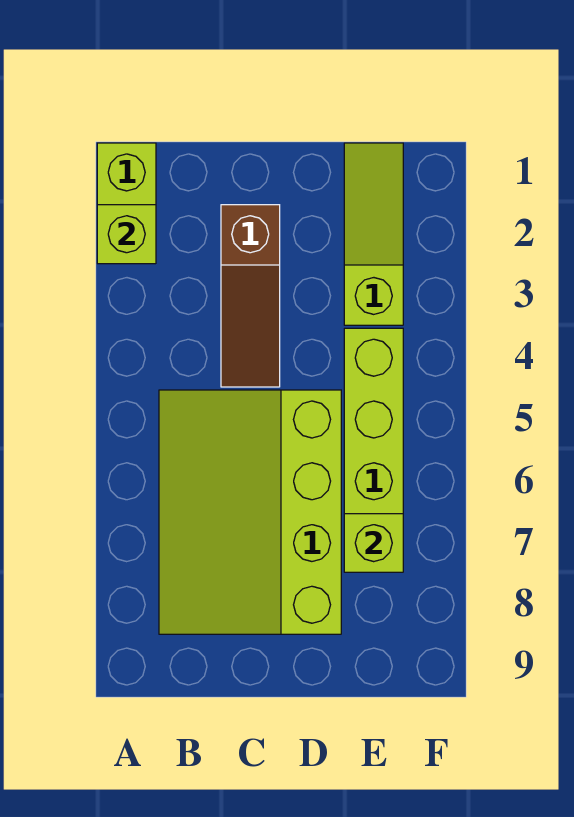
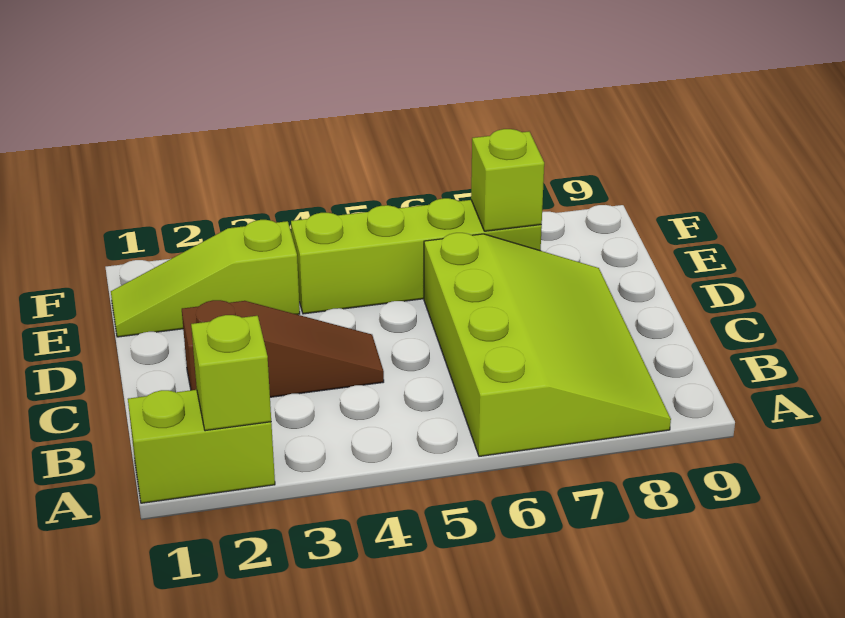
lime 3x4 slope [159,390,341,634] -> lime 3x4 slope turned to [424,233,671,456]

